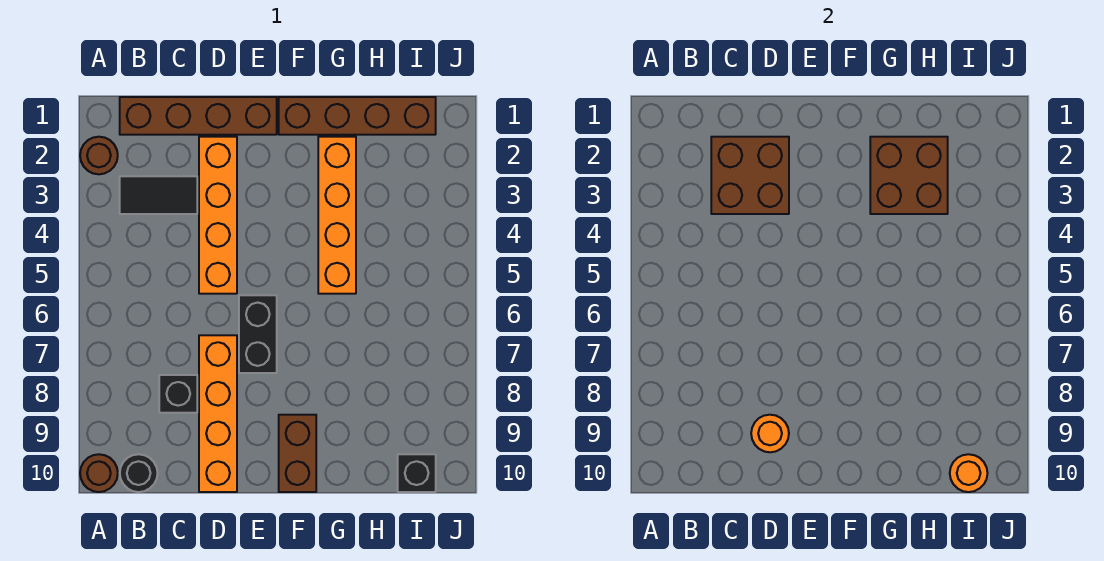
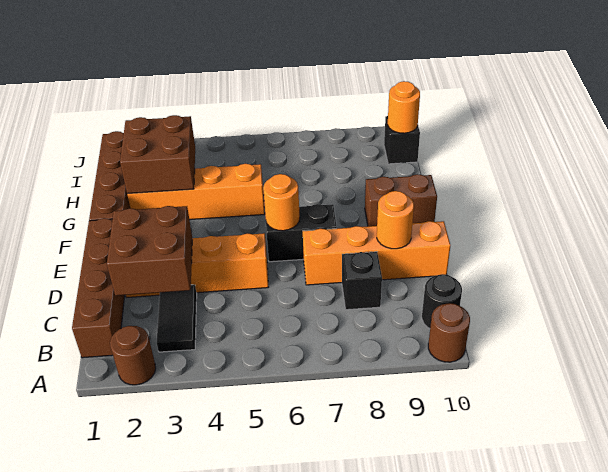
none -> orange 1x1 round brick [263,174,300,231]

